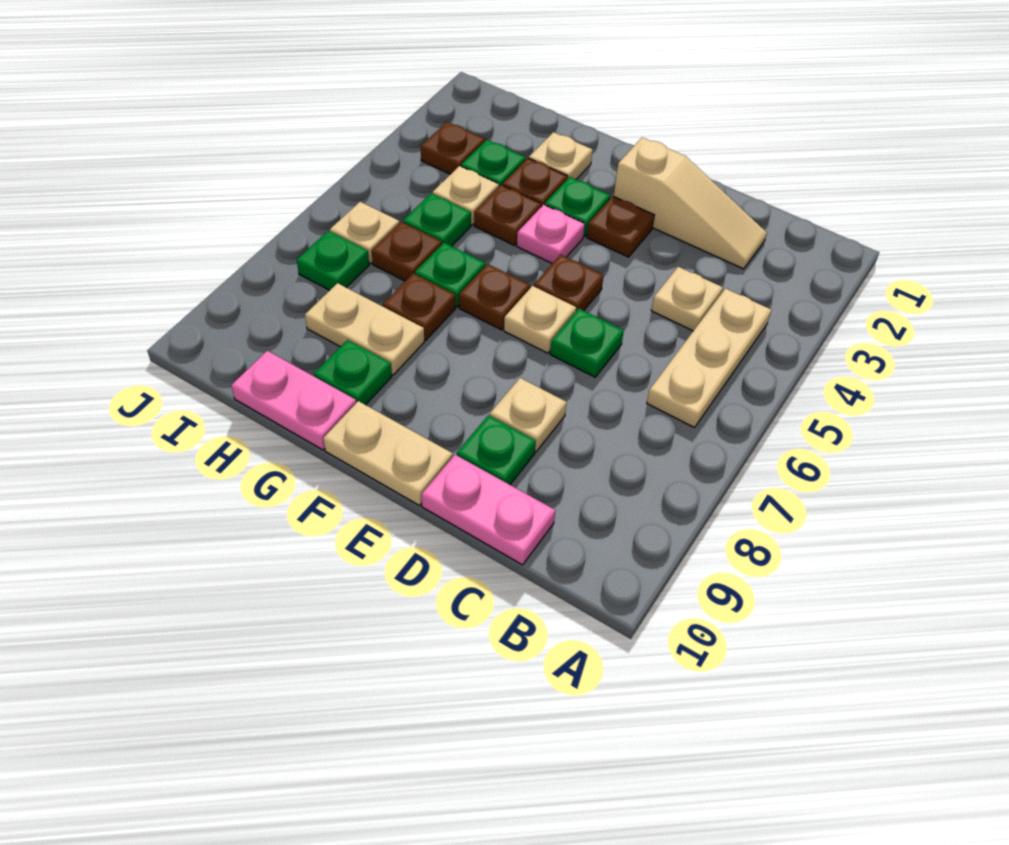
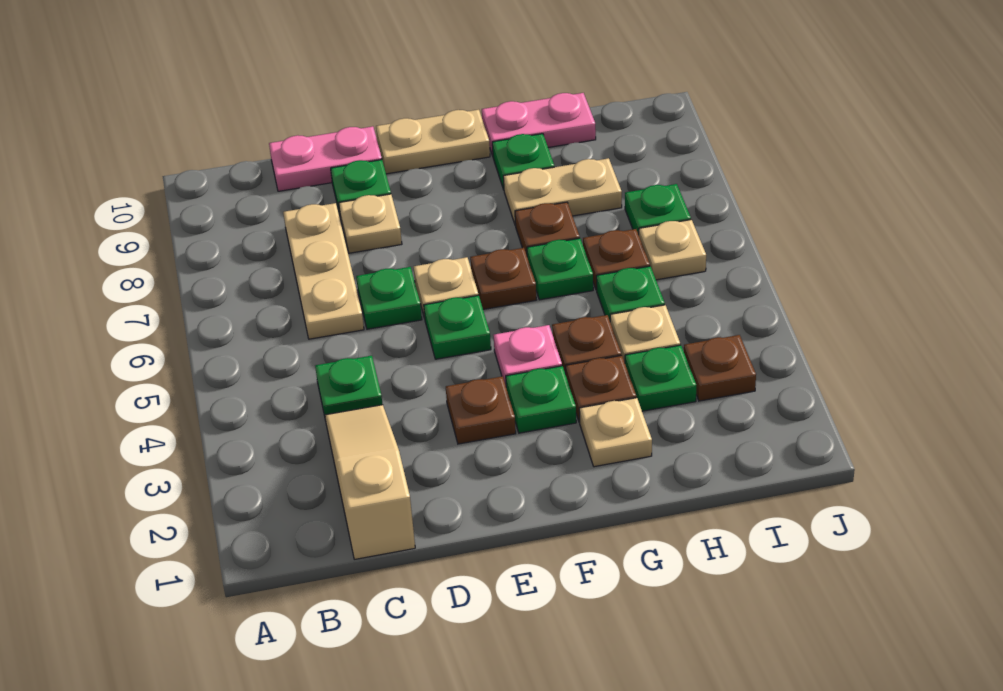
tan 1x3 plate [647,289,771,428] -> tan 1x3 plate moved to [283,203,364,339]
tan 1x3 slope [614,138,767,269] -> tan 1x3 slope turned to [325,405,415,559]
tan 1x1 plate [651,267,723,331] -> green 1x1 plate [315,356,383,416]
brown 1x1 plate [534,255,604,311] -> green 1x1 plate [424,295,491,359]

